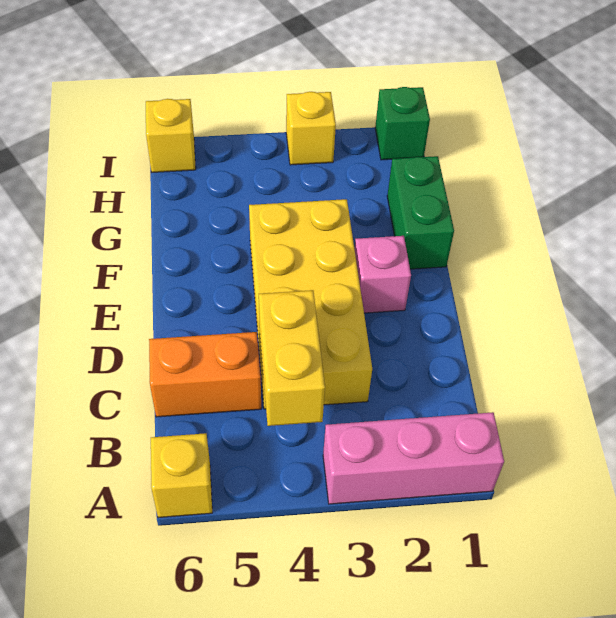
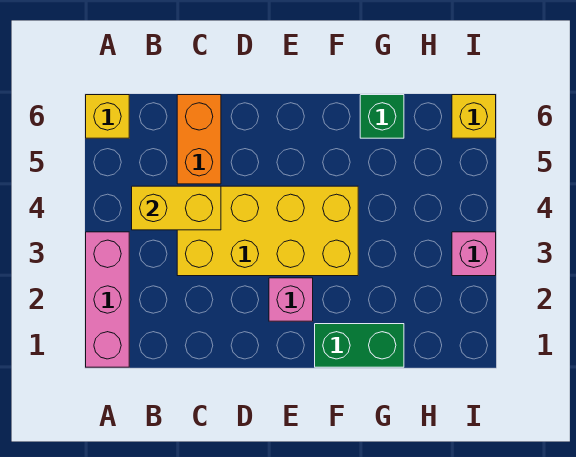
green 1x1 brick [375,87,430,160] -> green 1x1 brick moved to [360,95,404,138]
yellow 1x1 brick [286,92,336,165] -> pink 1x1 brick [452,232,496,276]

